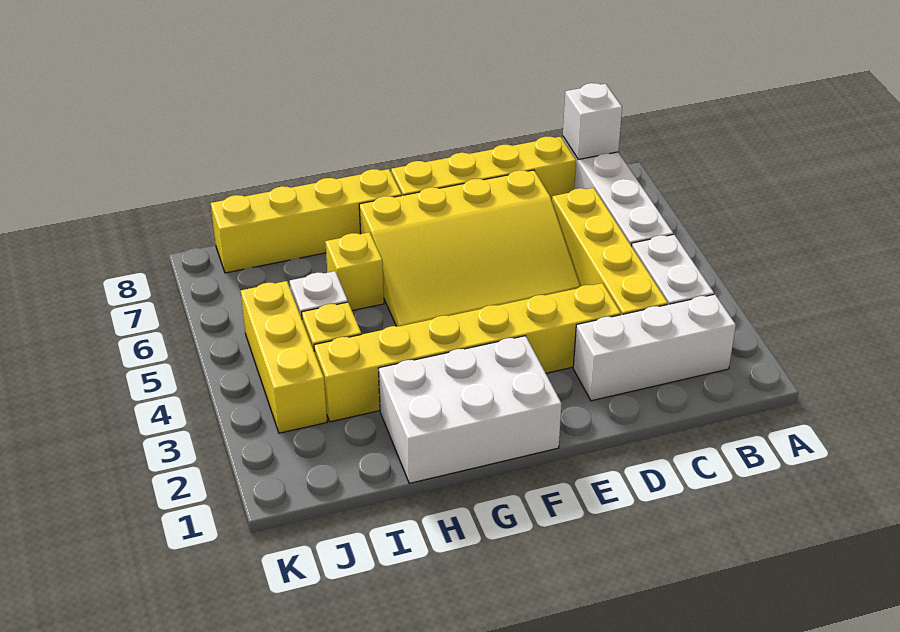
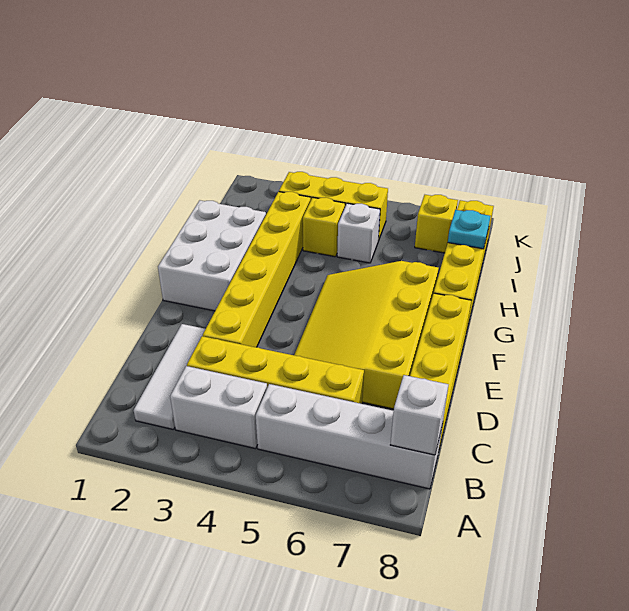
white 1x3 brick [573,294,736,401] -> white 1x3 tile [134,324,205,430]
yellow 1x1 brick [325,232,384,311] -> yellow 1x1 brick moved to [415,195,458,253]
none -> cyan 1x1 plate [448,210,490,249]

